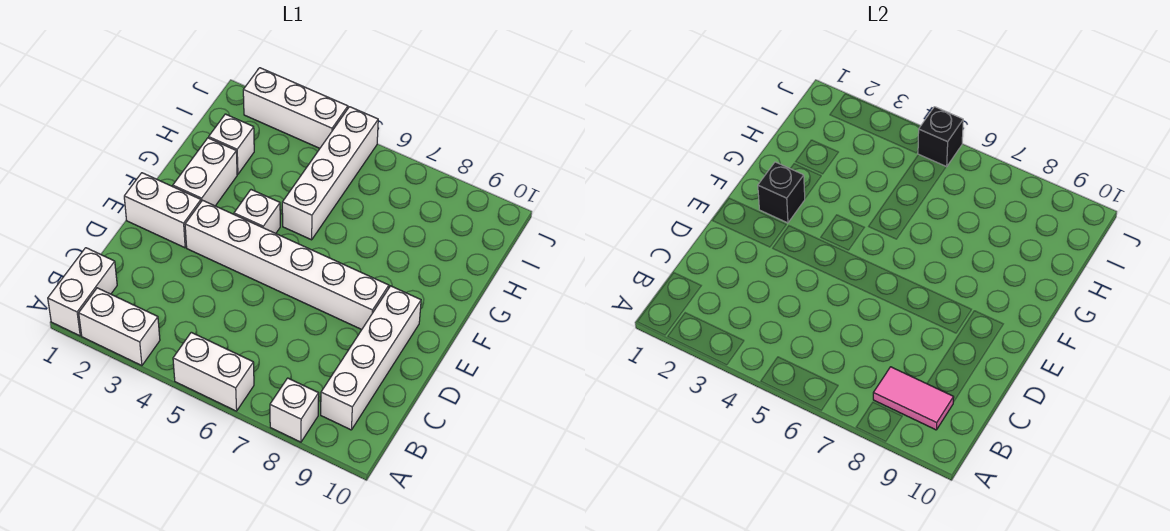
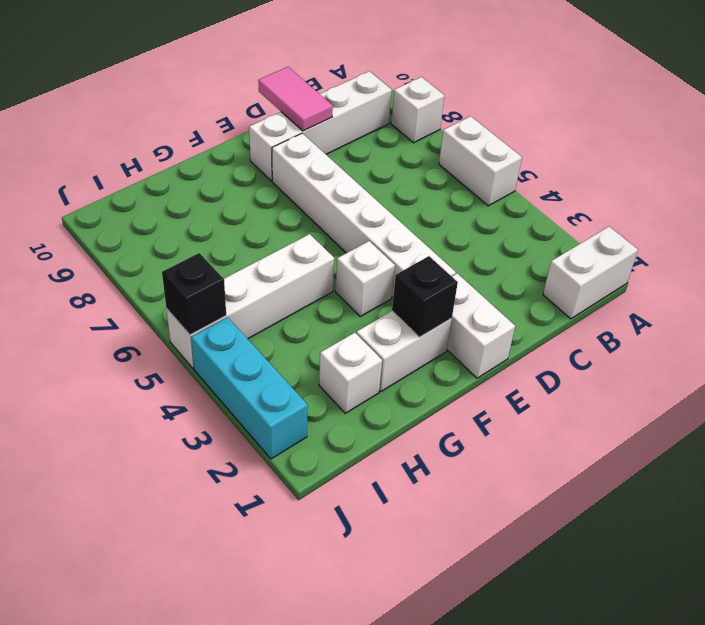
white 1x2 brick [79,288,160,366] -> none
pink 1x2 tile [873,367,954,430] -> pink 1x2 tile moved to [258,67,333,131]
white 1x3 brick [243,68,348,148] -> cyan 1x3 brick [191,317,308,459]

